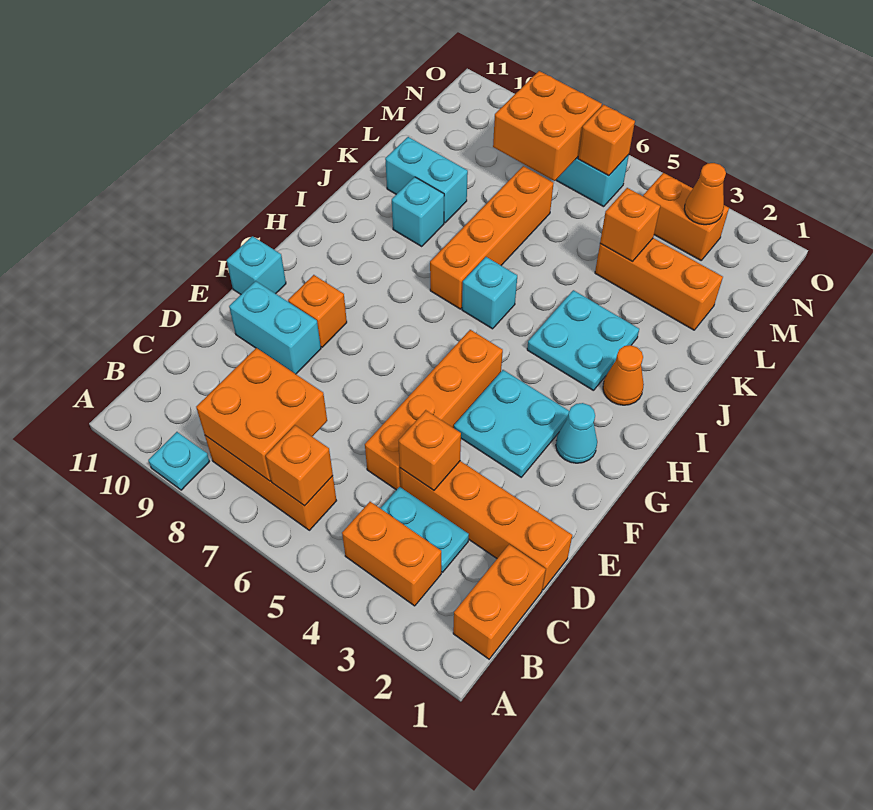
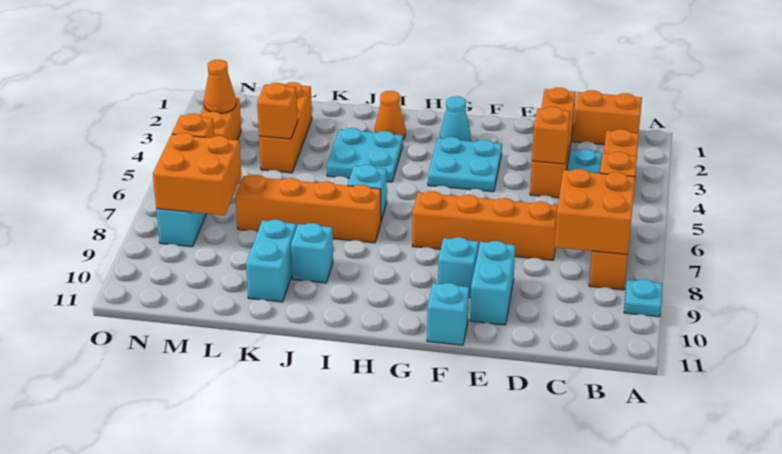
orange 1x4 brick [365,330,503,490] -> orange 1x4 brick moved to [412,191,558,260]
orange 1x1 brick [288,275,347,347] -> cyan 1x1 brick [438,237,478,298]

